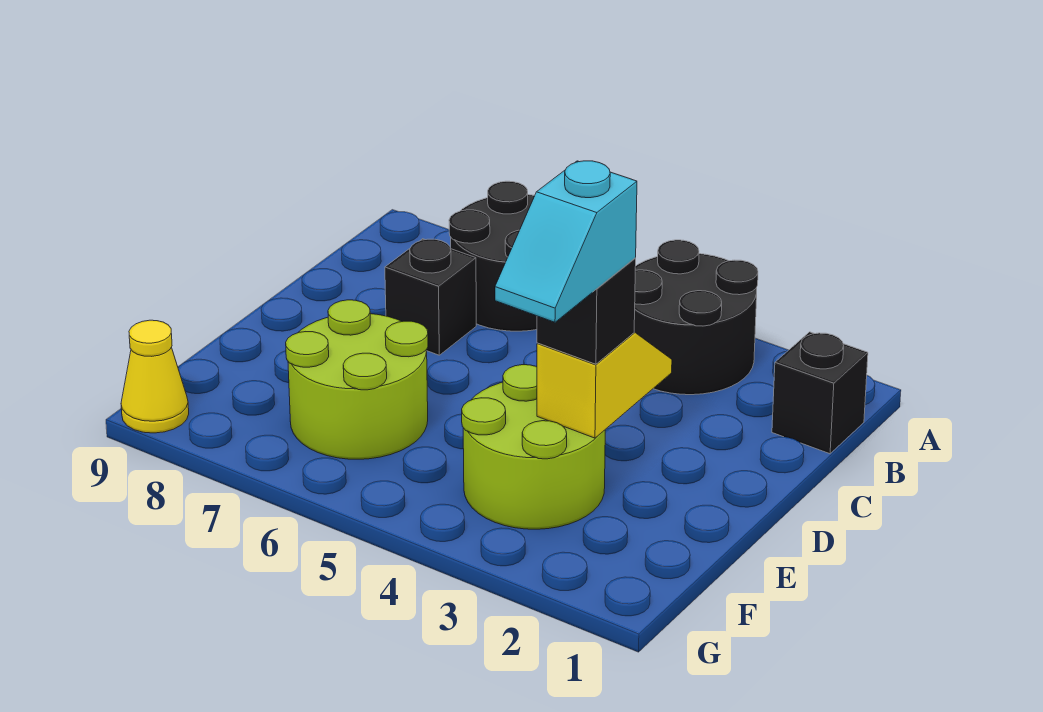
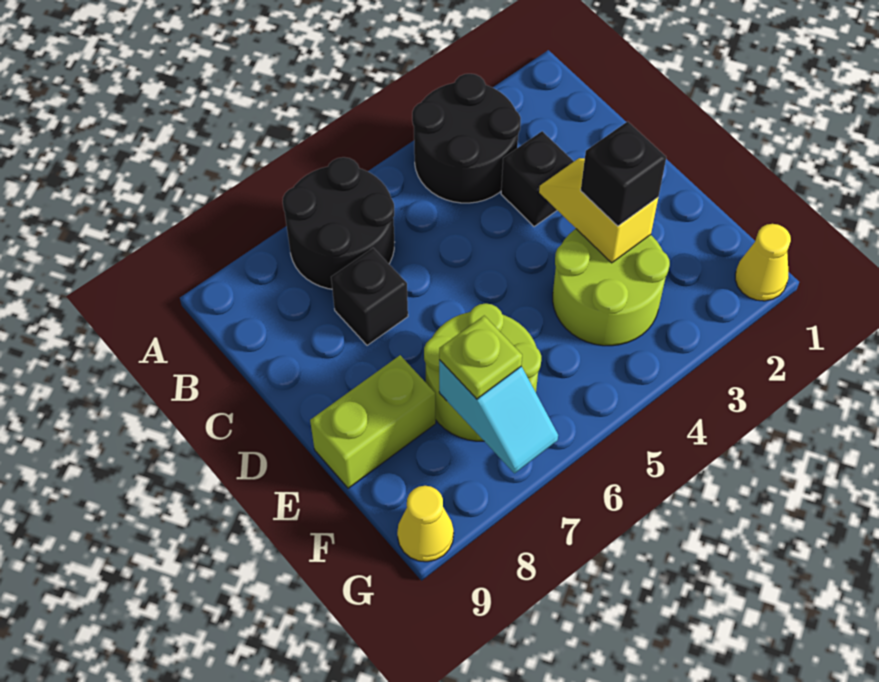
black 1x1 brick [772,332,868,454] -> black 1x1 brick moved to [501,131,574,227]
cyan 1x2 slope [495,161,637,322] -> cyan 1x2 slope moved to [439,360,558,473]
none -> lime 1x2 brick [310,355,436,488]
none -> lime 1x1 plate [439,316,522,399]
none -> yellow 1x1 cone [735,224,791,301]

